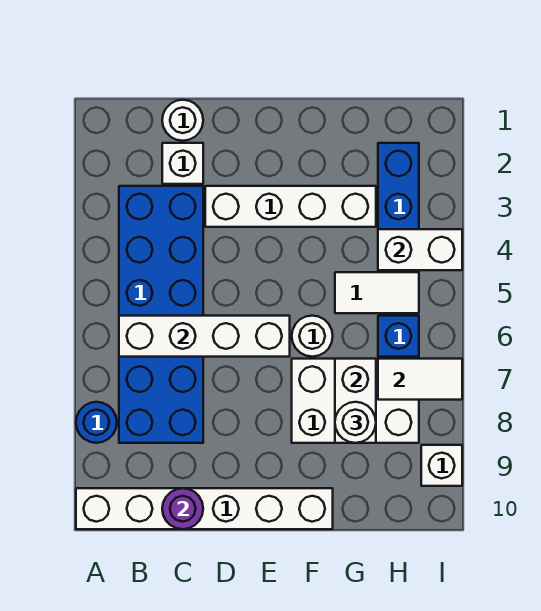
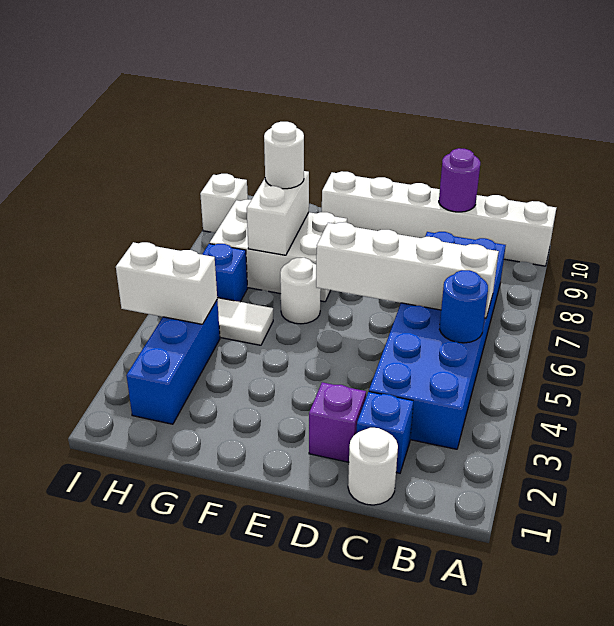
blue 1x1 round brick [76,402,117,443] -> blue 1x1 round brick moved to [440,270,488,343]
white 1x1 brick [162,143,203,184] -> blue 1x1 brick [356,392,413,473]
none -> purple 1x1 brick [309,382,366,462]
white 1x4 brick [205,186,376,227] -> none
white 1x2 tile [378,359,462,400] -> none

